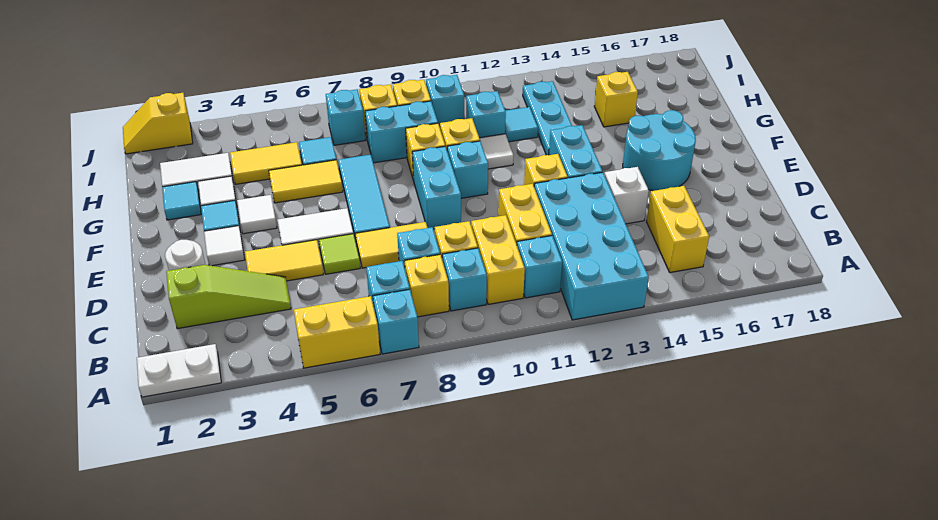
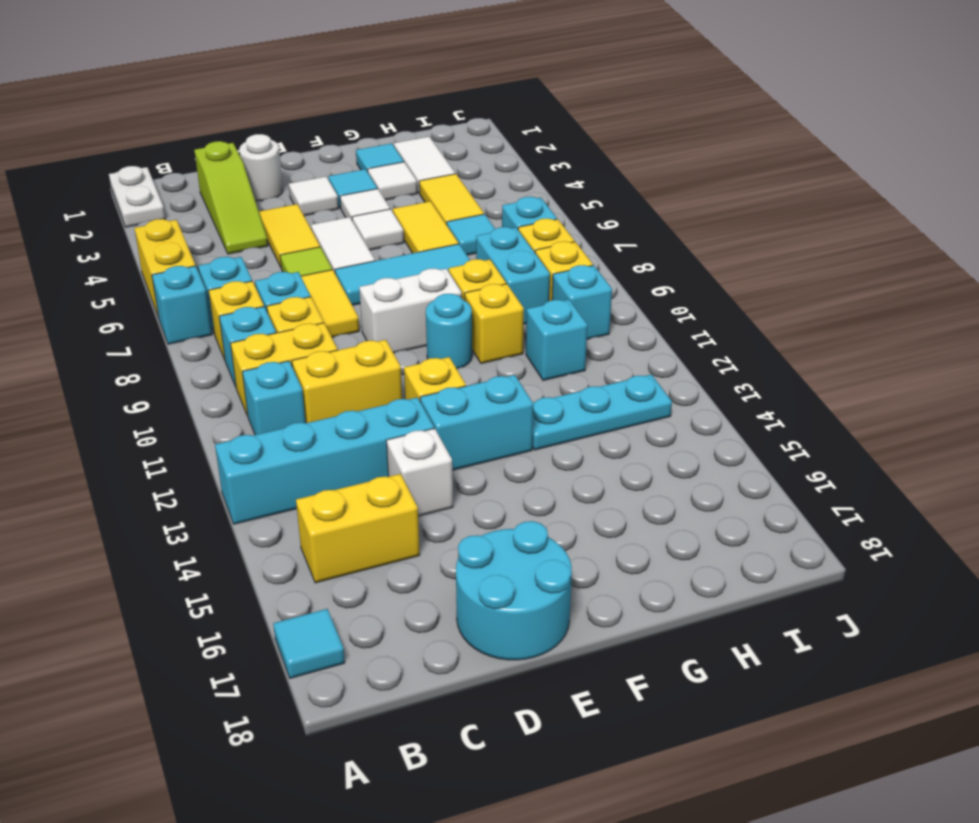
cyan 2x4 brick [534,172,649,320] -> cyan 1x4 brick [215,397,434,524]
cyan 1x2 brick [412,146,461,229] -> white 1x2 brick [359,268,462,353]
cyan 2x2 round brick [623,110,696,191] -> cyan 2x2 round brick moved to [456,521,572,660]
cyan 1x1 brick [447,141,488,198] -> cyan 1x1 round brick [426,294,472,369]
white 1x1 tile [479,134,514,169] -> white 1x1 tile moved to [352,209,404,250]
cyan 1x1 tile [505,107,538,142] -> cyan 1x1 tile moved to [273,609,345,678]
yellow 1x1 brick [594,72,638,127] -> none
yellow 1x2 slope [123,93,193,154] -> none

